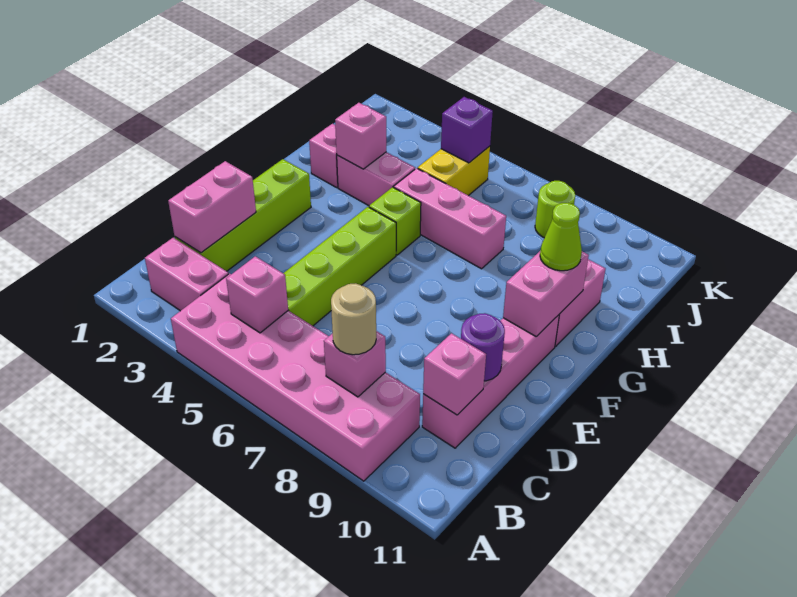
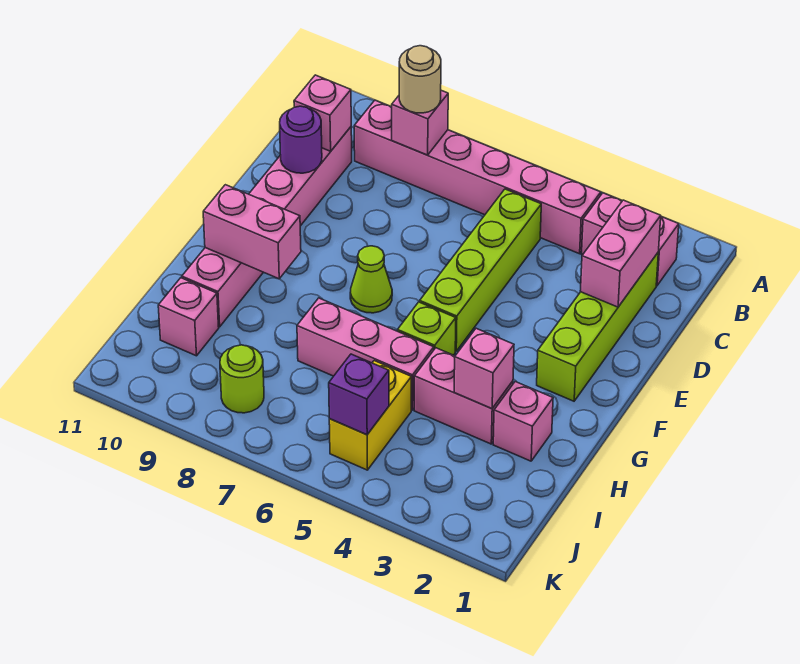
pink 2x6 brick [171,274,420,481] -> pink 1x6 brick [354,100,601,254]
pink 1x1 brick [226,256,288,333] -> pink 1x1 brick moved to [158,278,219,356]
pink 1x2 brick [503,251,589,337] -> pink 1x2 brick turned to [203,185,301,279]
lime 1x1 cone [540,203,582,271] -> lime 1x1 cone moved to [350,246,392,313]

